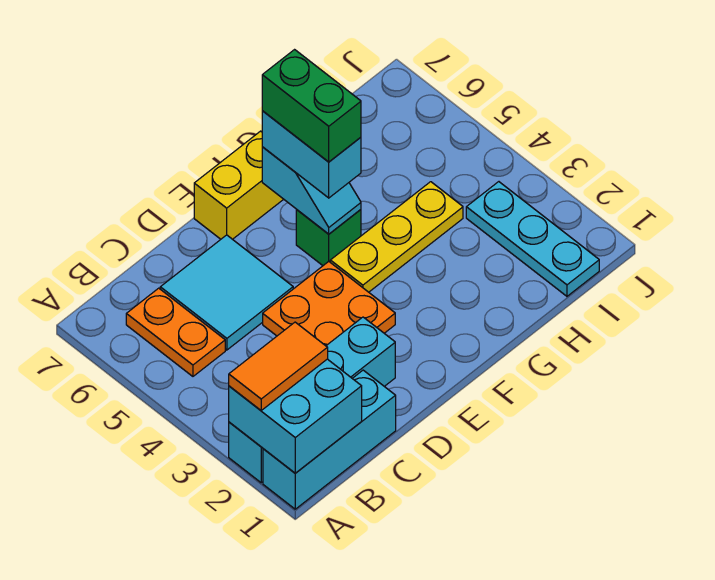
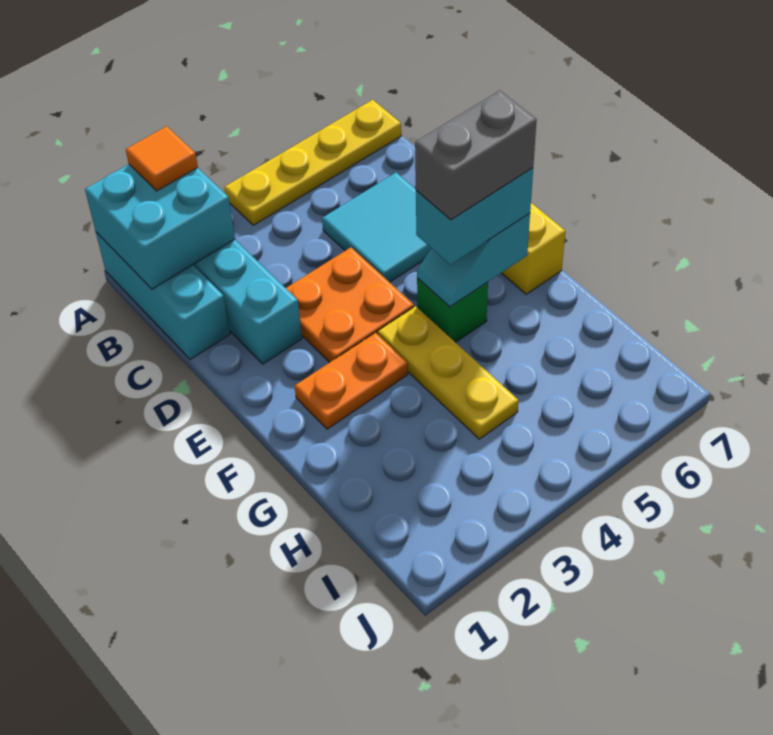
orange 1x2 tile [229,322,328,410] -> orange 1x1 tile [126,126,198,191]
none -> yellow 1x4 plate [224,100,401,225]
orange 1x2 plate [126,288,225,376] -> orange 1x2 plate moved to [295,333,408,429]
green 1x2 brick [262,50,361,162] -> grey 1x2 brick [415,91,537,220]
cyan 1x3 plate [466,182,599,296] -> none

